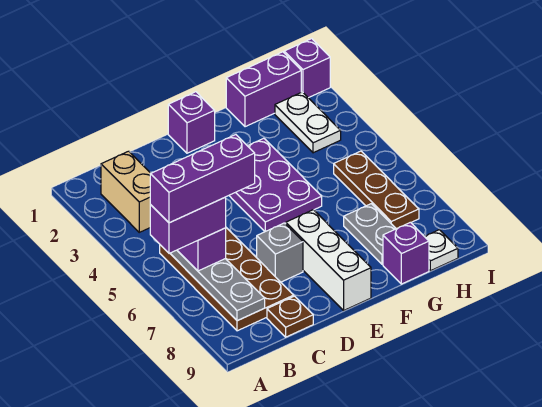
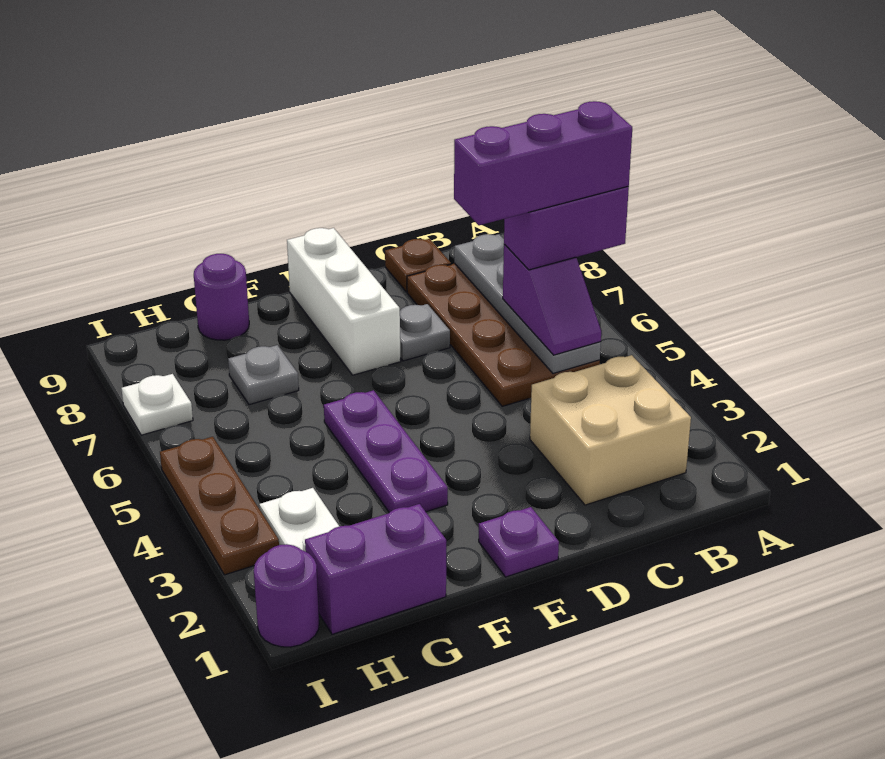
tan 1x2 brick [101,151,151,232] -> tan 2x2 brick [530,355,691,505]
grey 1x1 brick [257,223,303,282] -> grey 1x1 plate [400,304,450,361]
purple 1x1 brick [168,92,215,153] -> purple 1x1 plate [479,507,559,577]
purple 2x3 plate [229,138,322,231] -> purple 1x3 plate [324,390,448,512]
grey 1x2 plate [344,204,396,264] -> grey 1x1 plate [228,345,299,405]
purple 1x1 brick [383,222,429,284] -> purple 1x1 round brick [194,254,249,340]
brown 1x3 plate [334,151,419,229] -> brown 1x3 plate moved to [160,437,279,575]
white 1x1 plate [424,230,458,271] -> white 1x1 plate moved to [121,374,193,435]
purple 1x1 brick [284,39,330,98] -> purple 1x1 round brick [254,544,319,647]

